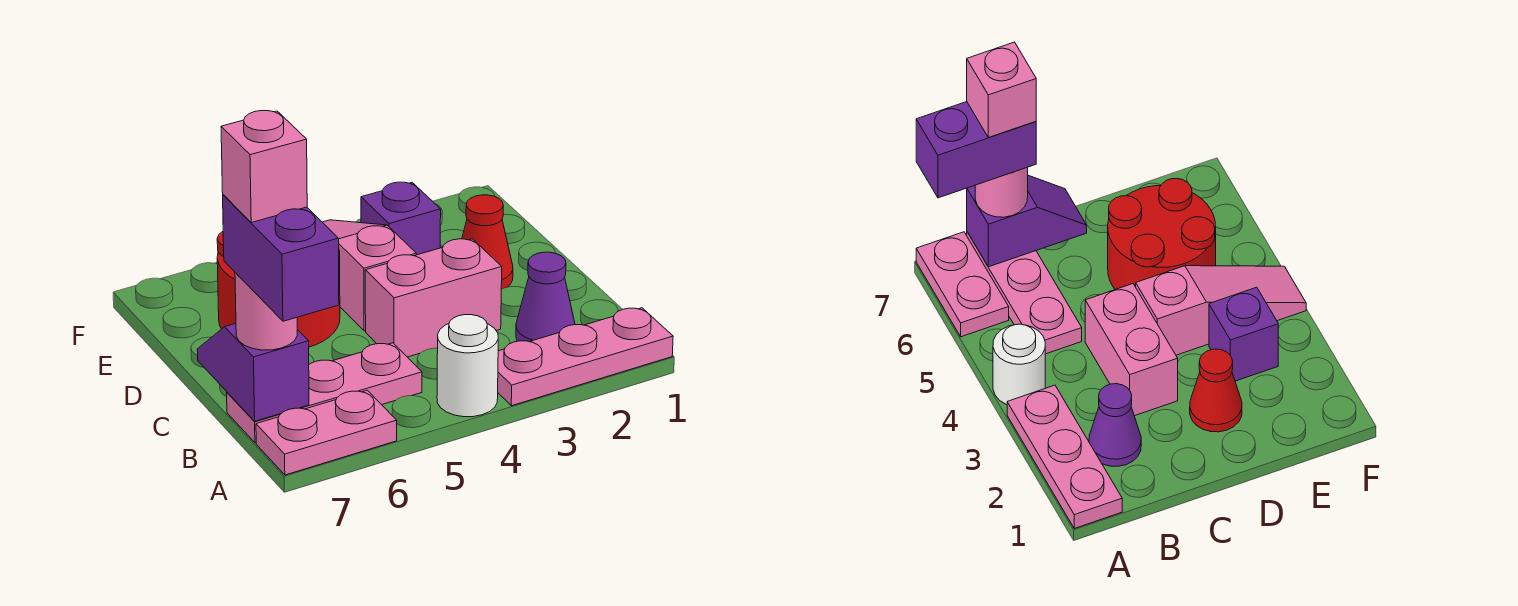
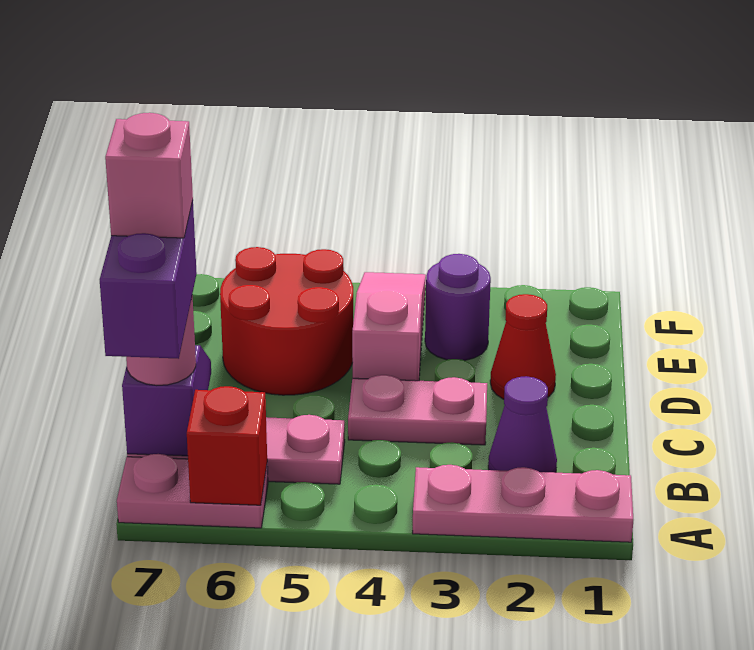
white 1x1 round brick [437,315,498,417] -> none
none -> red 1x1 brick [187,386,267,505]
pink 1x2 brick [365,239,502,357] -> pink 1x2 plate [348,375,487,445]
purple 1x1 brick [361,182,441,255] -> purple 1x1 round brick [425,254,491,360]

